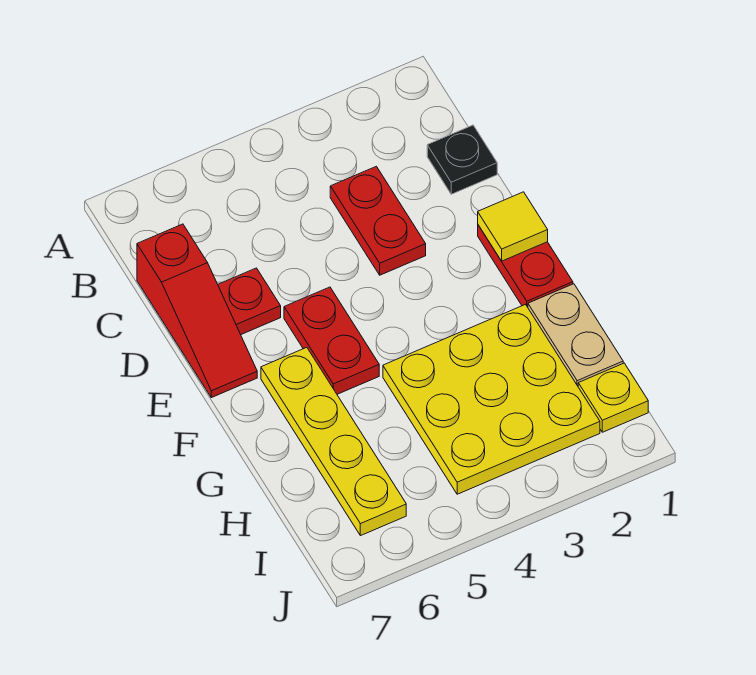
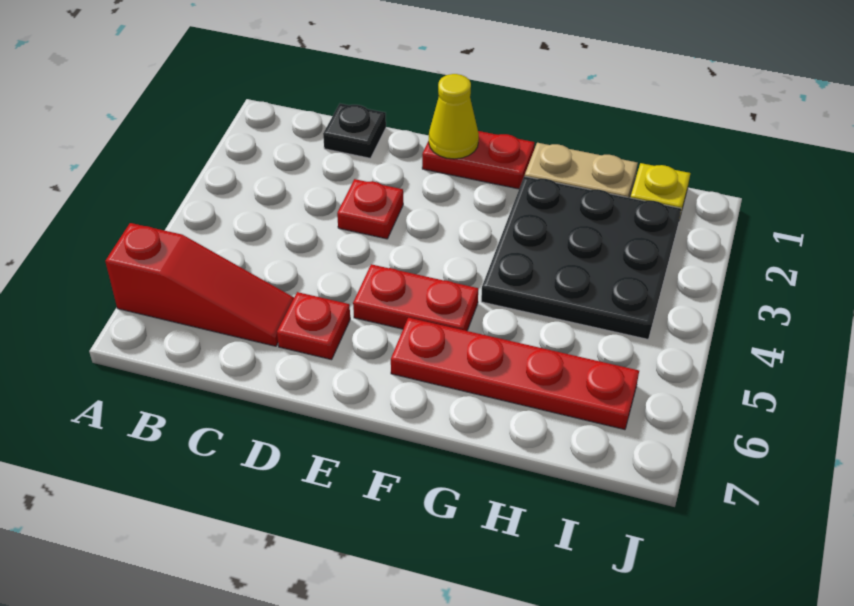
red 1x2 plate [330,166,426,275] -> red 1x1 plate [337,179,403,239]
red 1x3 slope [137,224,257,398] -> red 1x3 slope moved to [105,223,294,346]
yellow 1x1 tile [478,192,548,261] -> yellow 1x1 cone [429,74,479,159]
yellow 1x4 plate [261,347,406,536] -> red 1x4 plate [391,318,639,430]
yellow 3x3 plate [383,305,600,494] -> black 3x3 plate [481,176,681,339]

